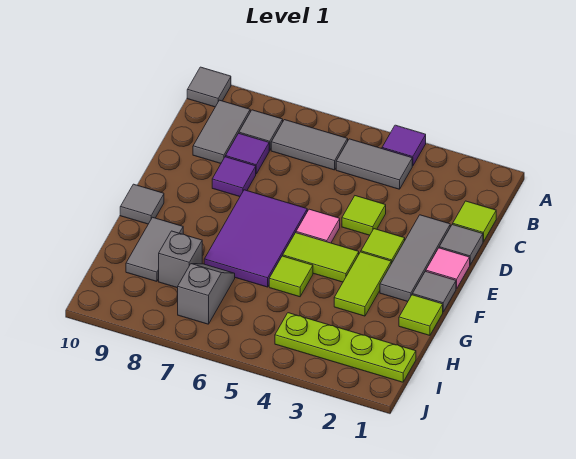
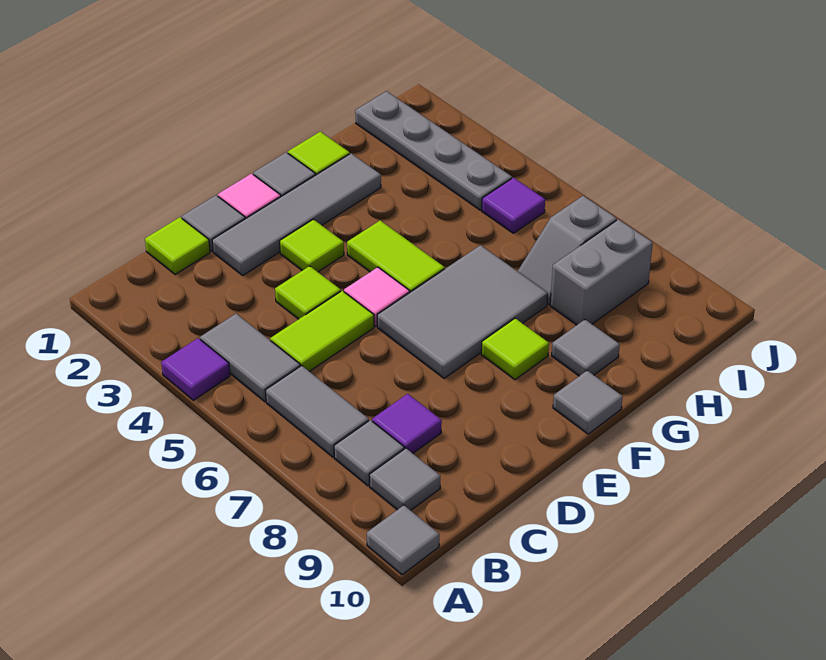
grey 1x2 tile [193,100,250,163] -> grey 1x1 tile [369,448,440,510]
grey 1x3 tile [380,215,450,302] -> grey 1x4 tile [212,154,381,275]
purple 1x1 tile [212,157,256,197] -> purple 1x1 tile moved to [482,178,545,233]
purple 2x3 tile [204,190,307,287] -> grey 2x3 tile [377,245,548,378]
lime 1x2 tile [334,252,391,316] -> lime 1x2 tile moved to [270,291,374,372]
lime 1x1 tile [269,256,313,297] -> lime 1x1 tile moved to [481,318,549,380]
grey 1x2 tile [126,217,183,281] -> grey 1x1 tile [552,320,620,376]
grey 1x1 brick [159,231,202,288] -> grey 1x2 brick [550,219,653,325]
lime 1x4 plate [275,313,416,382] -> grey 1x4 plate [355,91,512,210]

